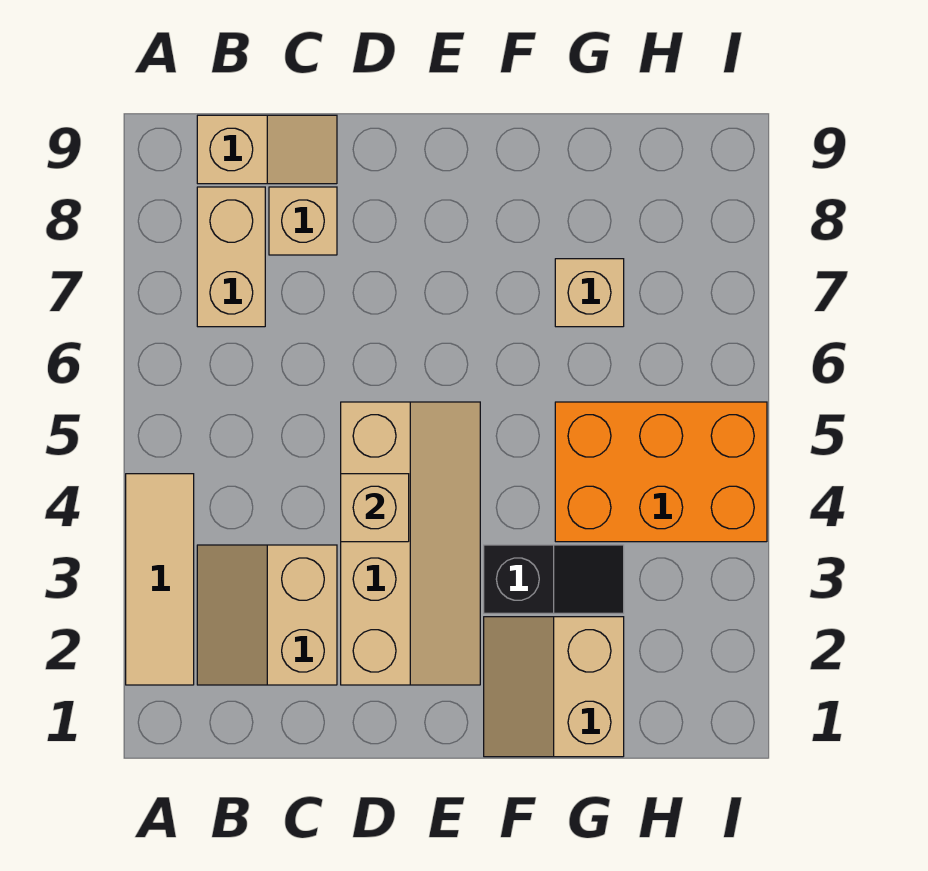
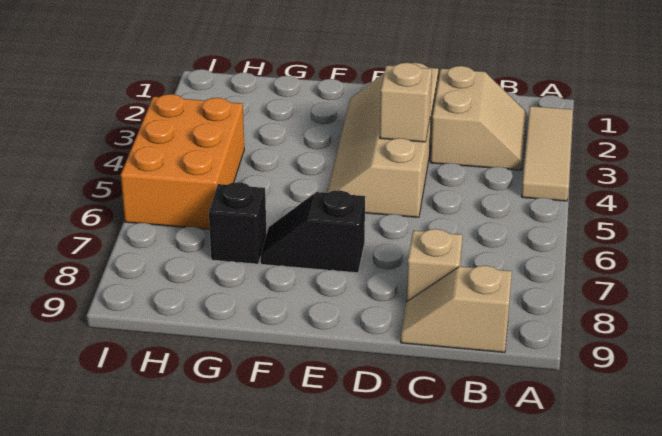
tan 1x2 brick [197,187,265,327] -> none
tan 2x2 slope [484,617,624,757] -> none
black 1x2 slope [484,545,624,613] -> black 1x2 slope moved to [261,190,365,273]
orange 2x3 brick [555,402,767,542] -> orange 2x3 brick turned to [121,94,244,229]
tan 1x1 brick [555,259,624,327] -> black 1x1 brick [209,182,267,264]

